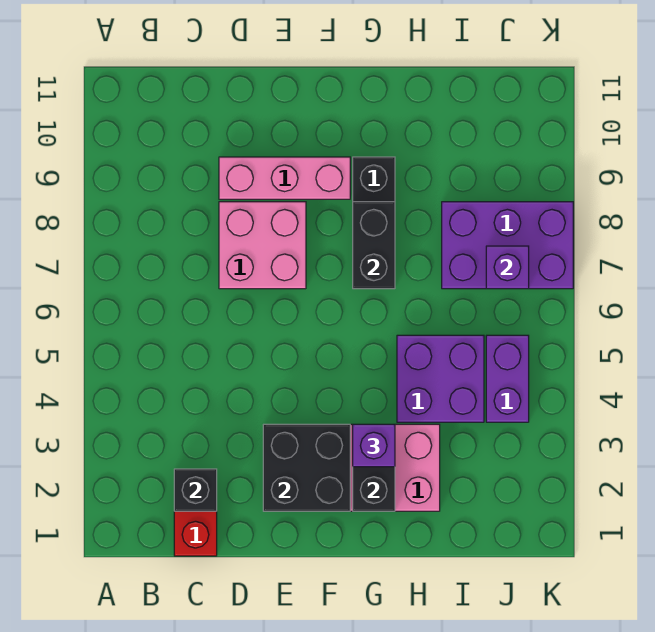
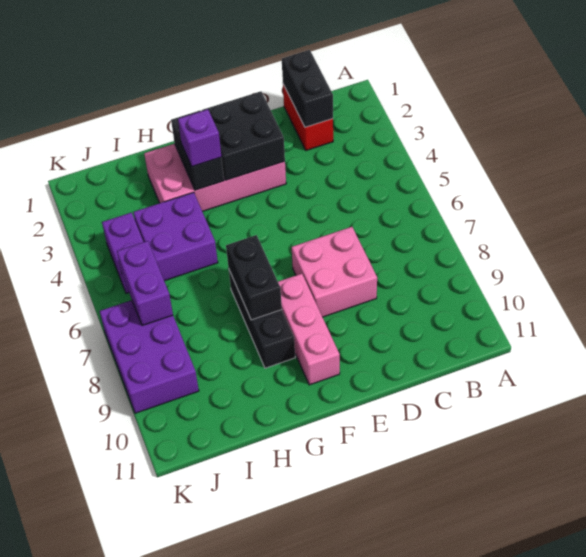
black 1x1 brick [174,469,217,511] -> black 1x2 brick [282,50,333,127]
pink 1x3 brick [219,157,350,199] -> pink 1x3 brick turned to [278,274,340,385]
purple 2x3 brick [442,202,573,289] -> purple 2x3 brick turned to [100,300,199,413]
purple 1x1 brick [486,246,529,289] -> purple 1x2 brick [117,241,173,326]

